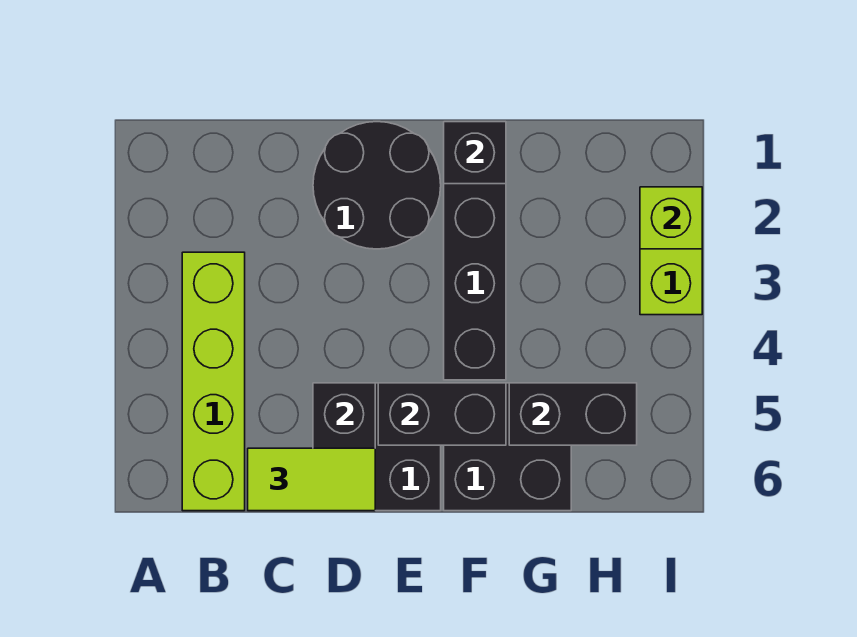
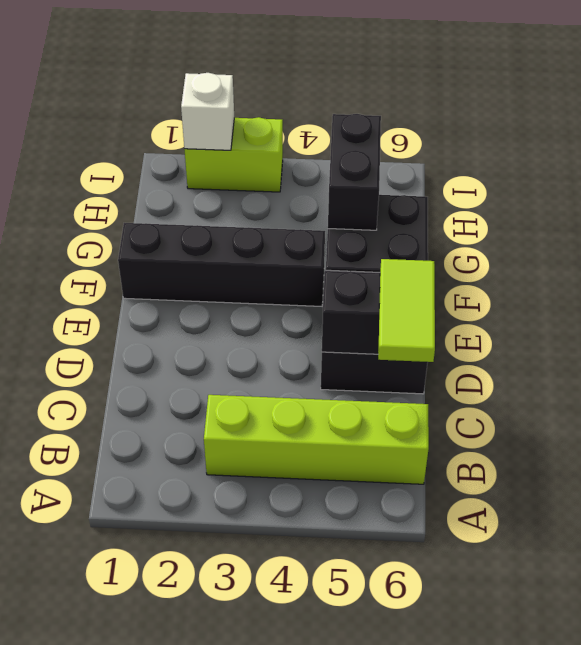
black 2x2 round brick [313,122,441,249] -> none
black 1x2 brick [378,383,506,445] -> none
black 1x1 brick [444,122,506,184] -> none
lime 1x1 brick [640,187,702,249] -> white 1x1 brick [181,73,234,150]

